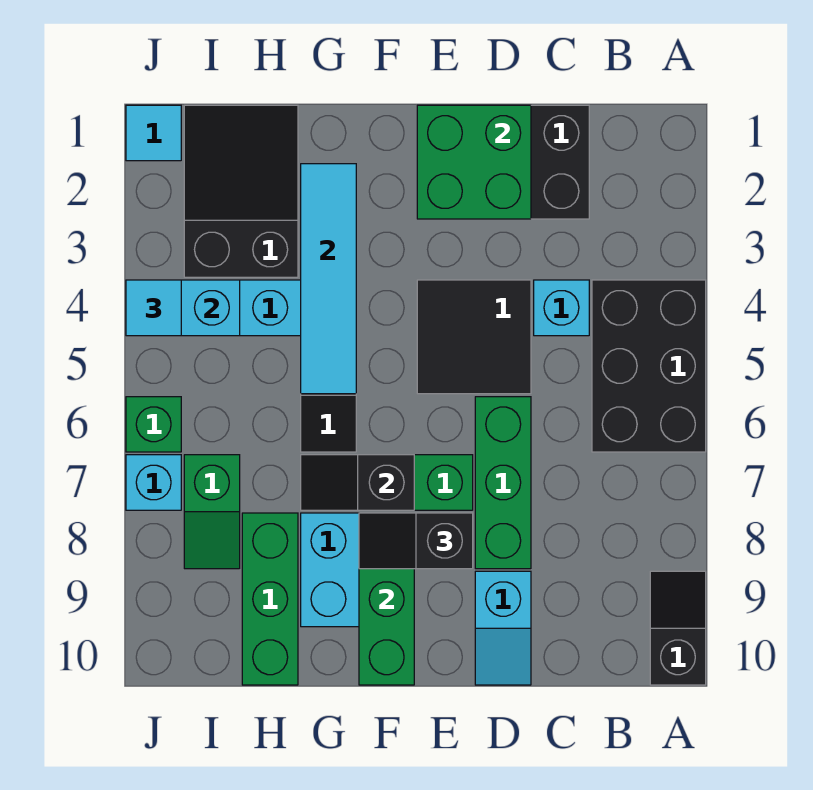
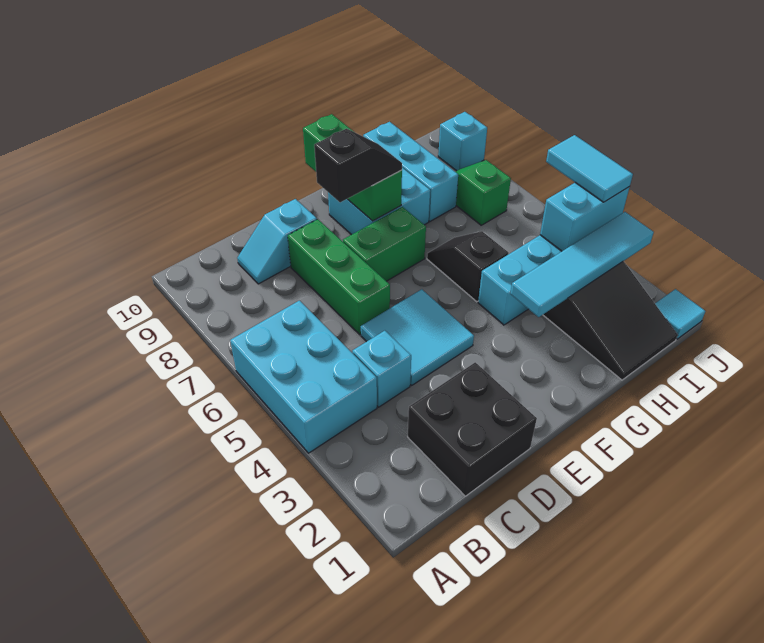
black 2x3 brick [592,280,706,452] -> cyan 2x3 brick [230,301,377,453]
black 1x2 slope [650,571,706,685] -> none
green 2x2 brick [417,105,531,219] -> none
black 2x2 tile [417,280,531,394] -> cyan 2x2 tile [361,289,474,385]
cyan 1x2 slope [475,571,531,685] -> cyan 1x2 slope turned to [237,199,317,284]
black 1x2 slope [301,455,414,510] -> none
cyan 1x4 tile [301,164,356,394] -> cyan 1x4 tile turned to [510,212,654,317]
green 1x3 brick [242,513,298,685] -> cyan 1x3 brick [363,122,458,221]
cyan 1x1 tile [126,280,181,336] -> cyan 1x2 tile [546,135,633,202]
green 1x1 brick [126,397,181,452] -> none
cyan 1x1 brick [126,455,181,510] -> cyan 1x1 brick moved to [438,112,487,171]

